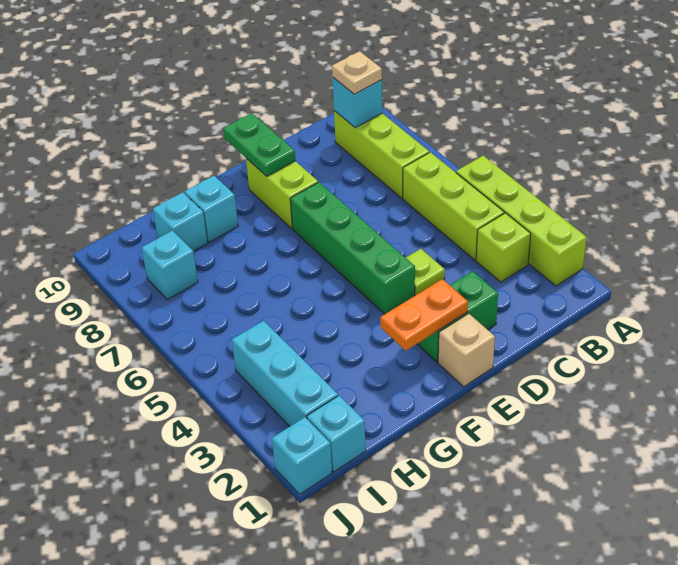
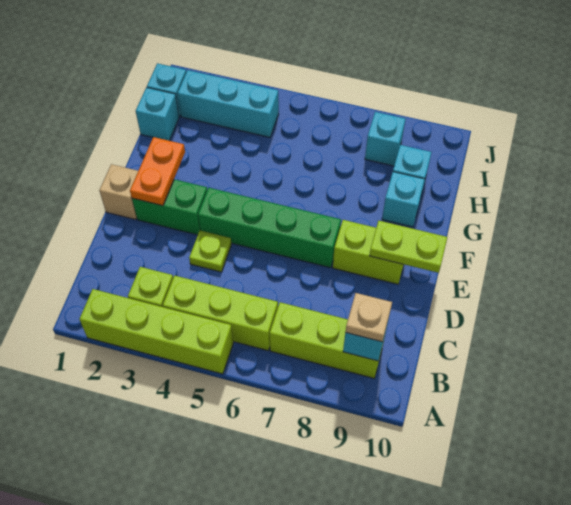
green 1x2 brick [417,271,498,362] -> green 1x2 brick turned to [132,179,207,235]
green 1x2 plate [223,113,295,176] -> lime 1x2 plate [369,221,447,273]
cyan 1x1 brick [272,417,332,494] -> cyan 1x1 brick moved to [136,87,179,141]

